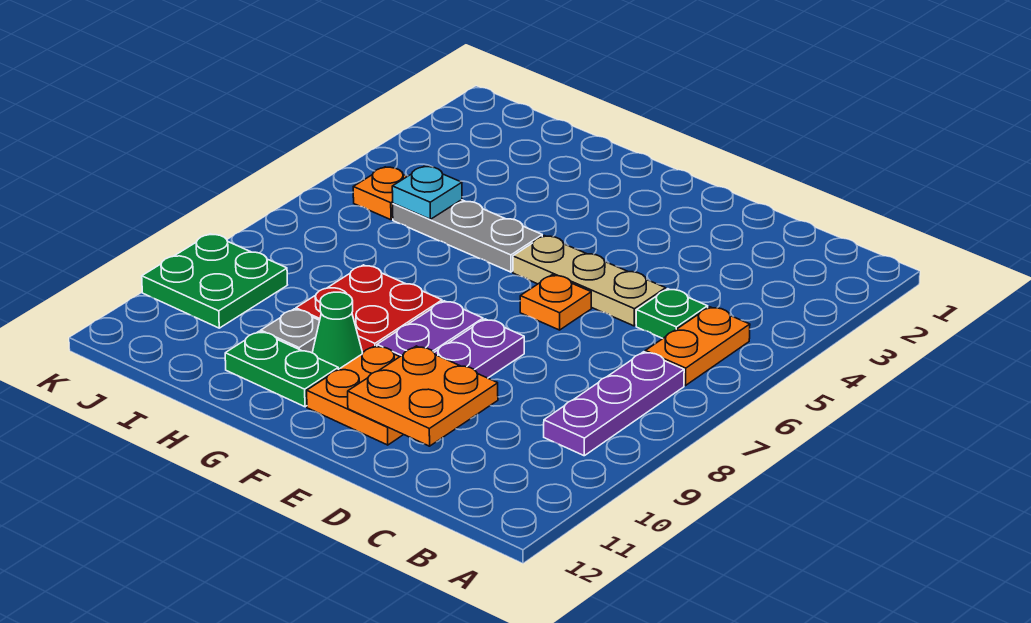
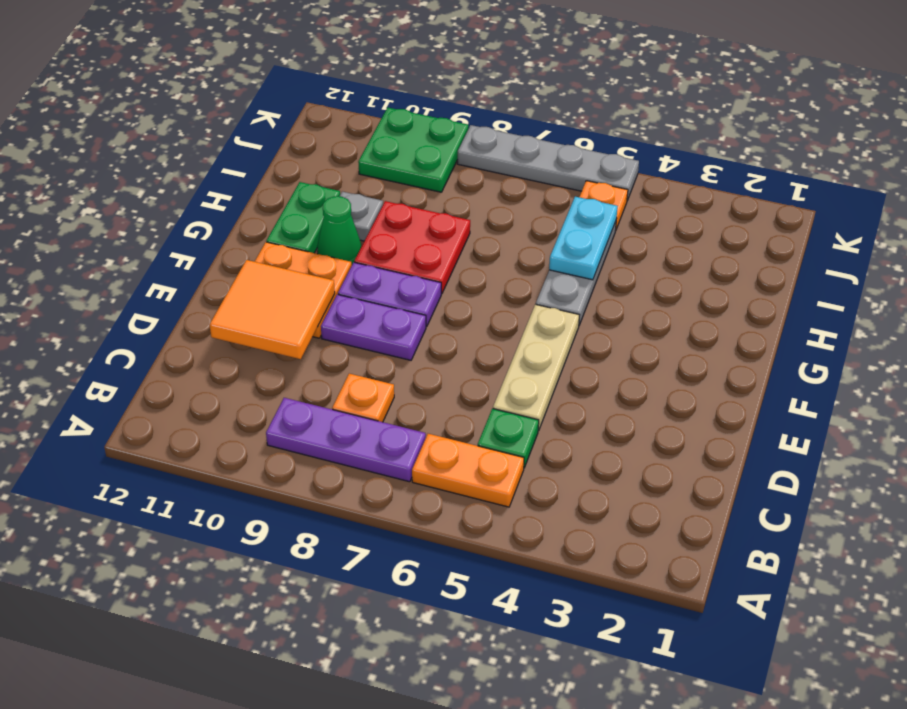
orange 2x2 plate [348,346,498,446] -> orange 2x2 tile [209,260,335,359]
orange 1x1 plate [520,275,591,330] -> orange 1x1 plate moved to [332,374,394,422]
cyan 1x1 plate [392,166,462,219] -> cyan 1x2 plate [549,197,618,280]
none -> grey 1x4 plate [457,125,639,200]

